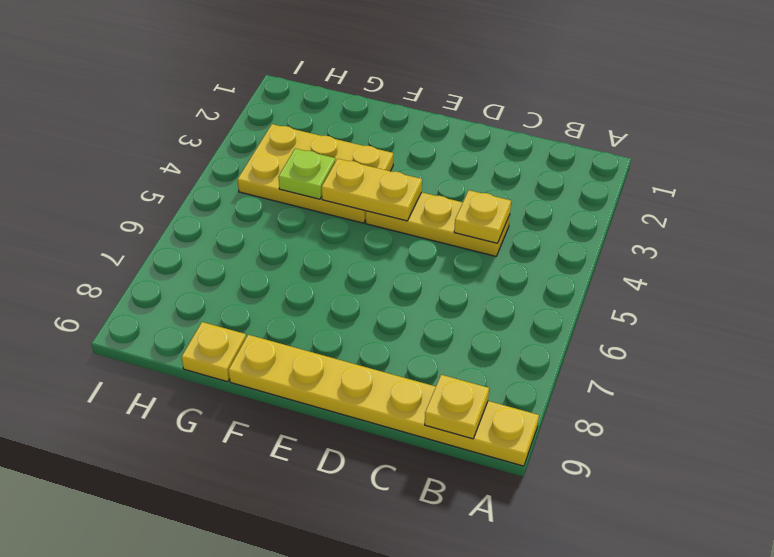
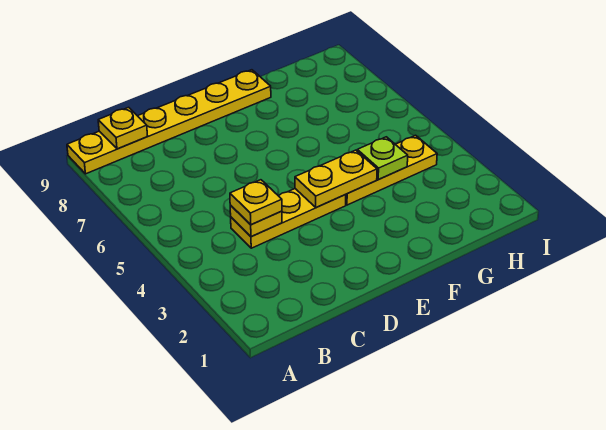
yellow 2x3 plate [237,124,393,223] -> yellow 1x3 plate [346,135,437,205]
yellow 1x1 plate [182,322,246,382] -> yellow 1x1 plate moved to [230,180,282,225]

